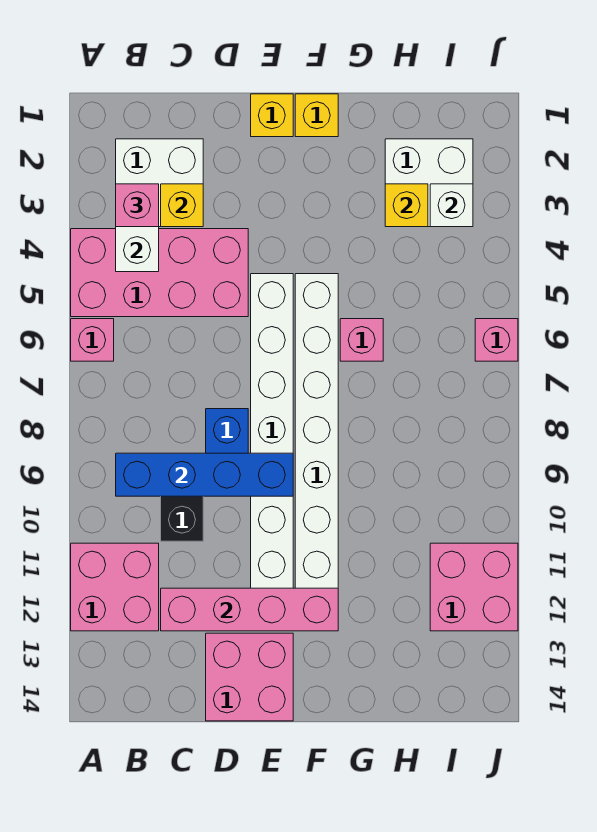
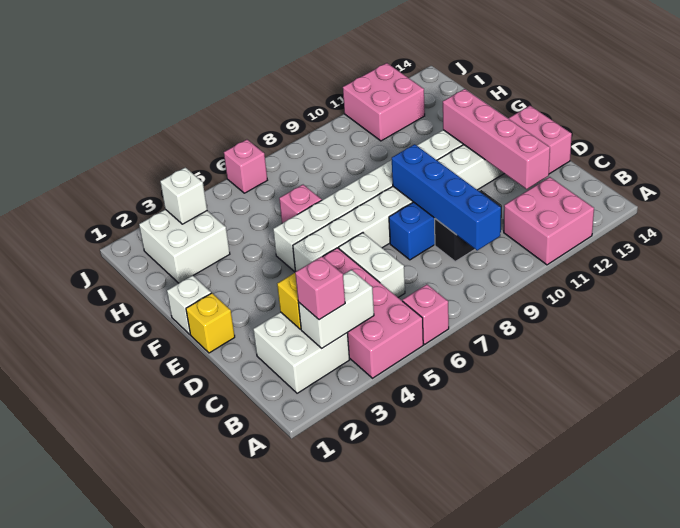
none -> white 1x2 brick [339,233,405,297]
yellow 1x1 brick [295,94,338,137] -> white 1x1 brick [167,275,211,334]
yellow 1x1 brick [385,184,428,227] -> none

